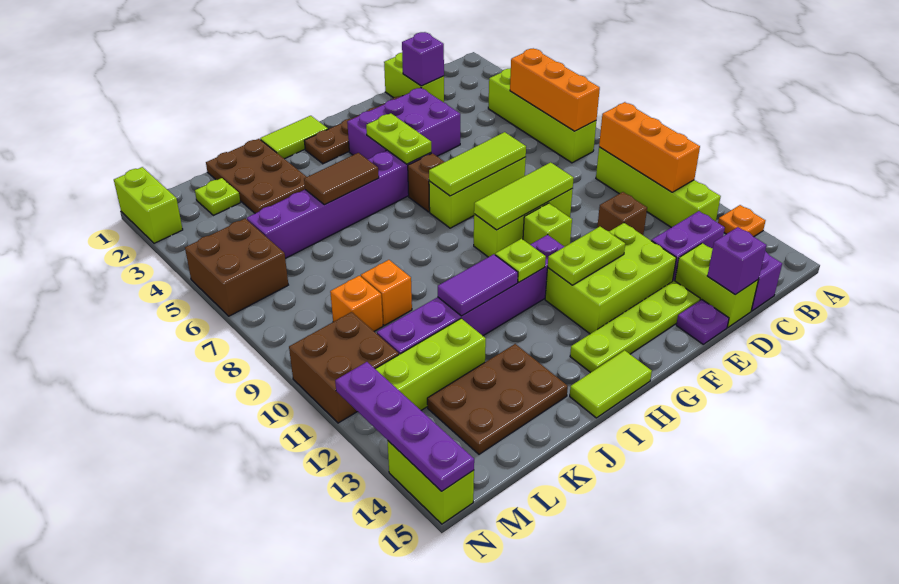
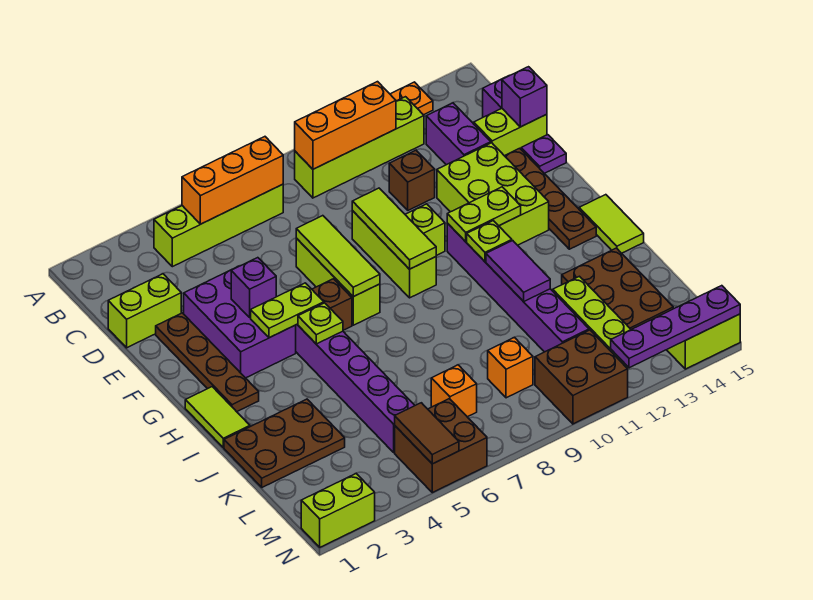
purple 1x1 brick [402,32,444,86] -> purple 1x1 brick moved to [231,258,276,317]
lime 1x4 plate [570,281,700,373] -> brown 1x4 plate [505,148,596,249]
lime 1x2 plate [548,227,625,285] -> lime 1x2 plate turned to [447,187,521,242]
brown 1x2 tile [304,153,379,205] -> brown 1x2 tile moved to [395,403,459,464]
orange 1x1 brick [361,260,412,325] -> orange 1x1 brick moved to [431,365,477,417]
lime 1x1 plate [195,178,240,215] -> lime 1x1 plate moved to [298,303,343,344]

